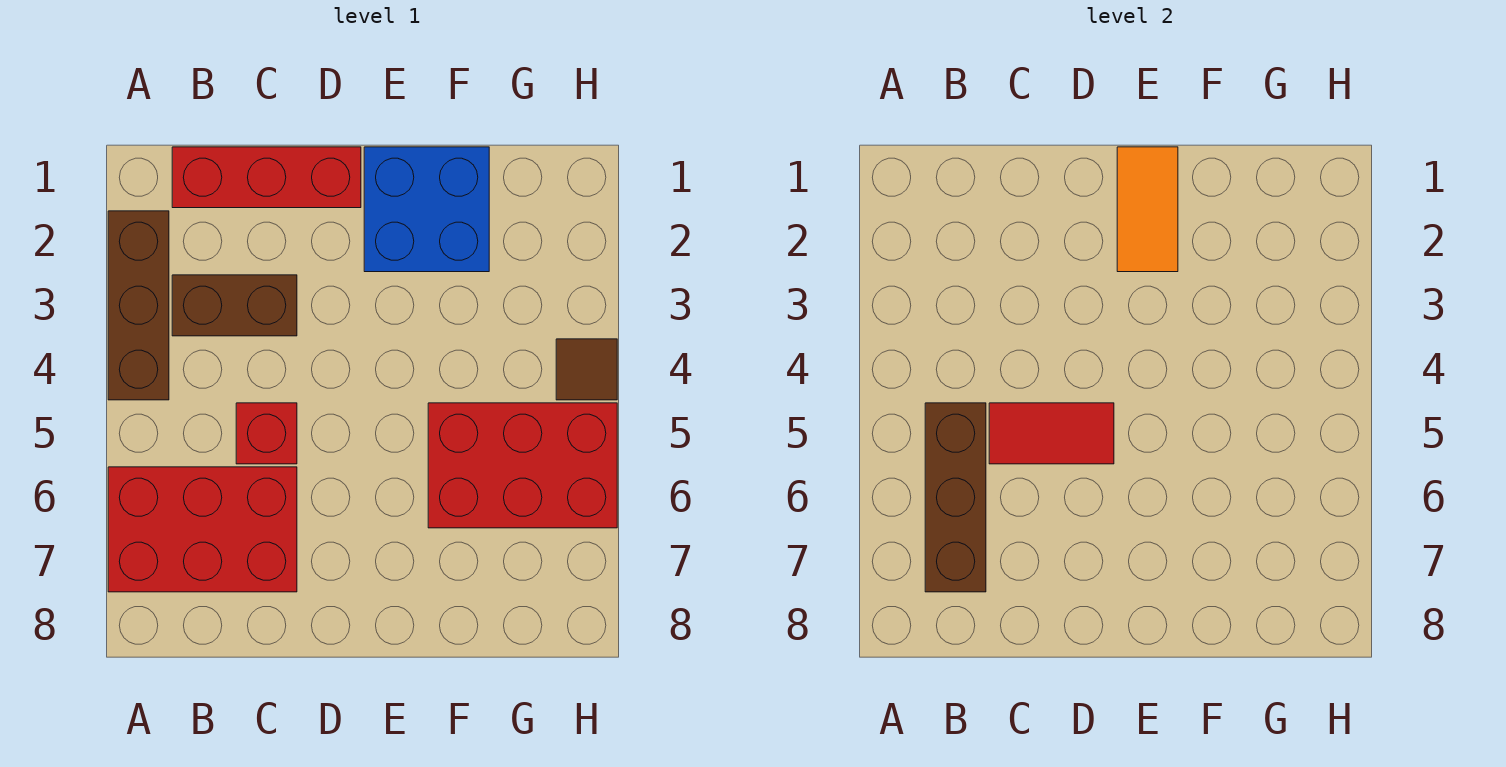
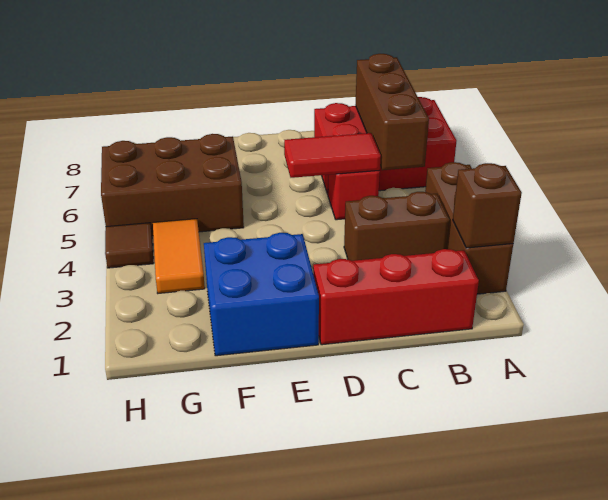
none -> brown 1x1 brick [453,163,522,248]
orange 1x2 tile [1117,147,1178,272] -> orange 1x2 tile moved to [153,219,205,293]
red 2x3 brick [428,403,617,528] -> brown 2x3 brick [101,134,244,236]

